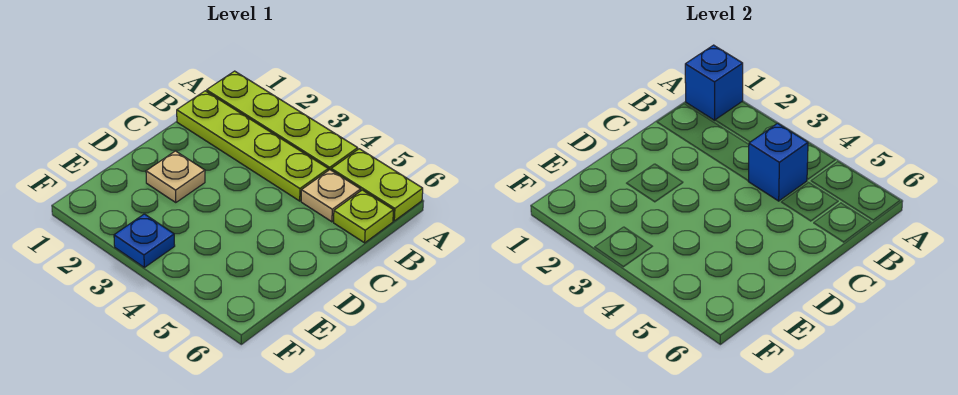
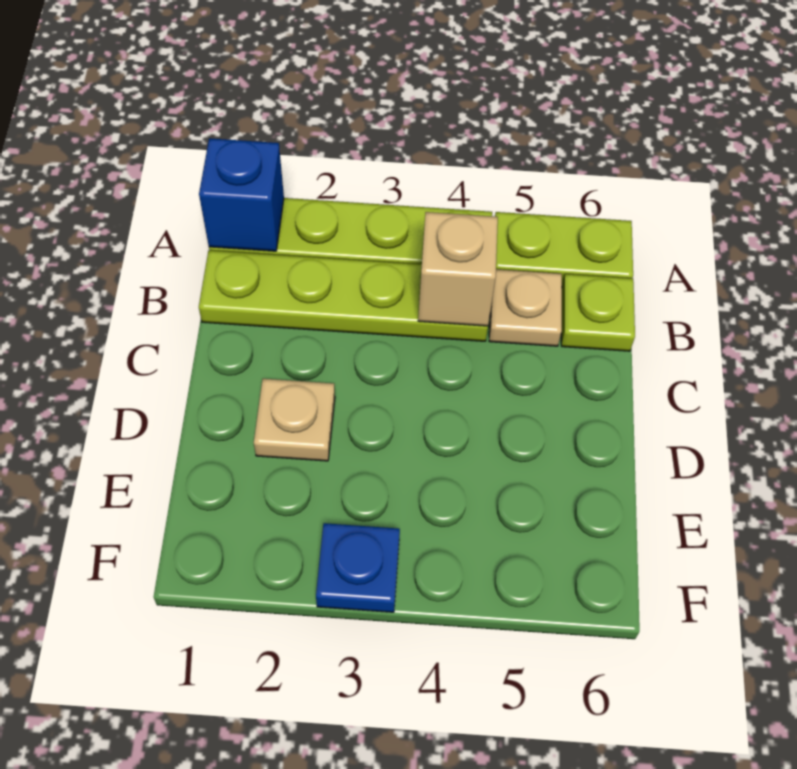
blue 1x1 brick [748,123,808,201] -> tan 1x1 brick [418,212,498,326]

